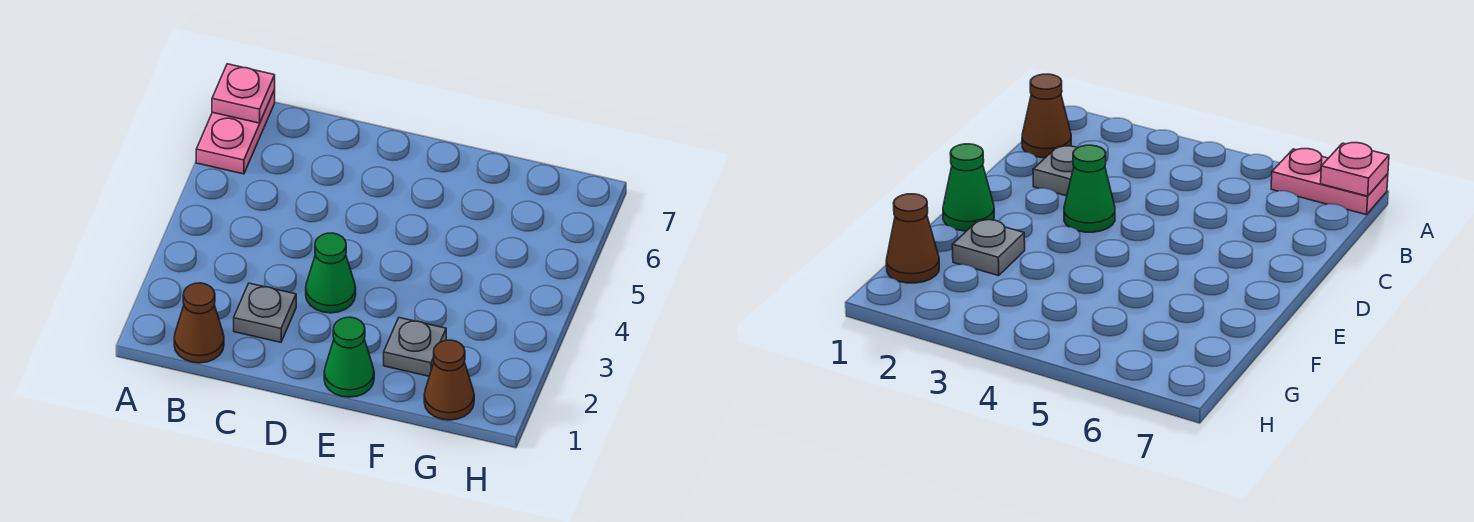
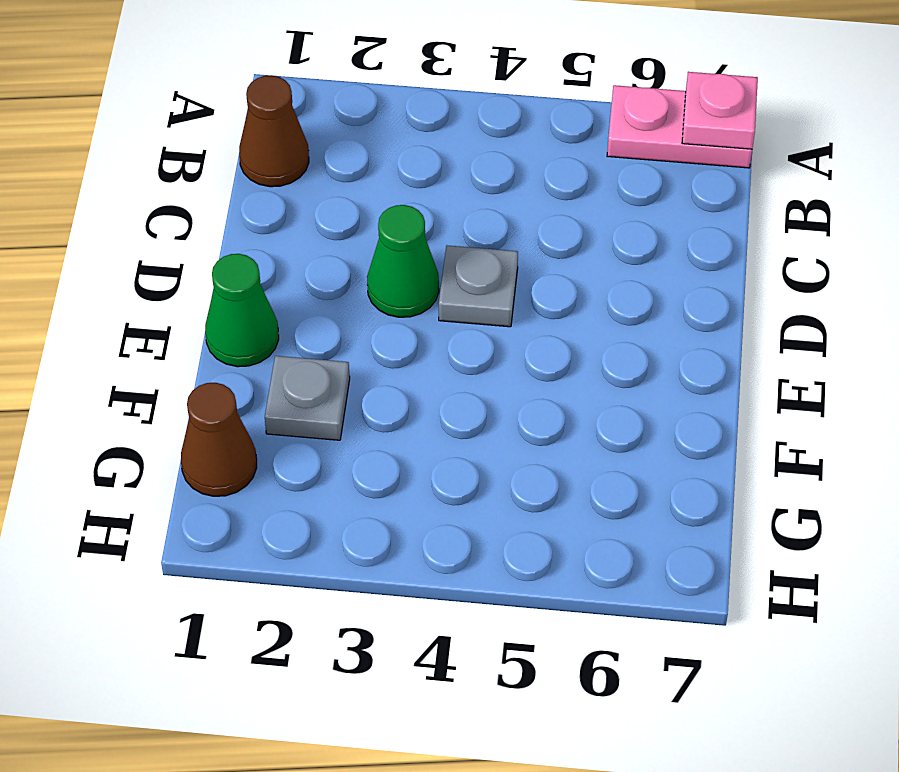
grey 1x1 plate [234,283,296,342] -> grey 1x1 plate moved to [439,245,518,327]

